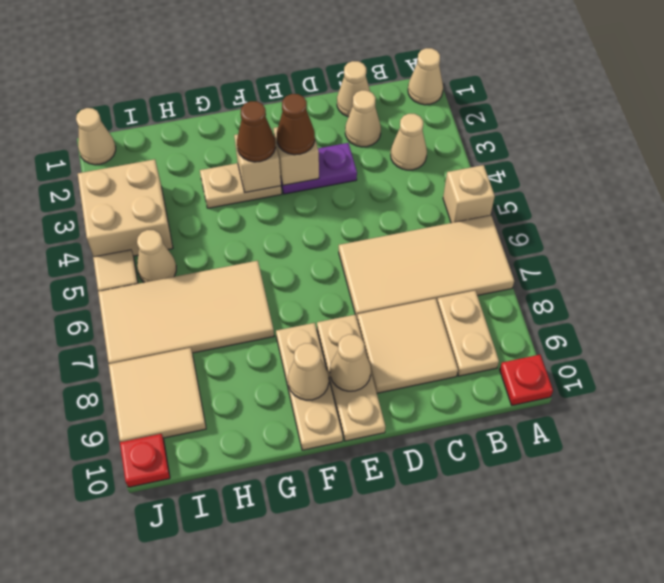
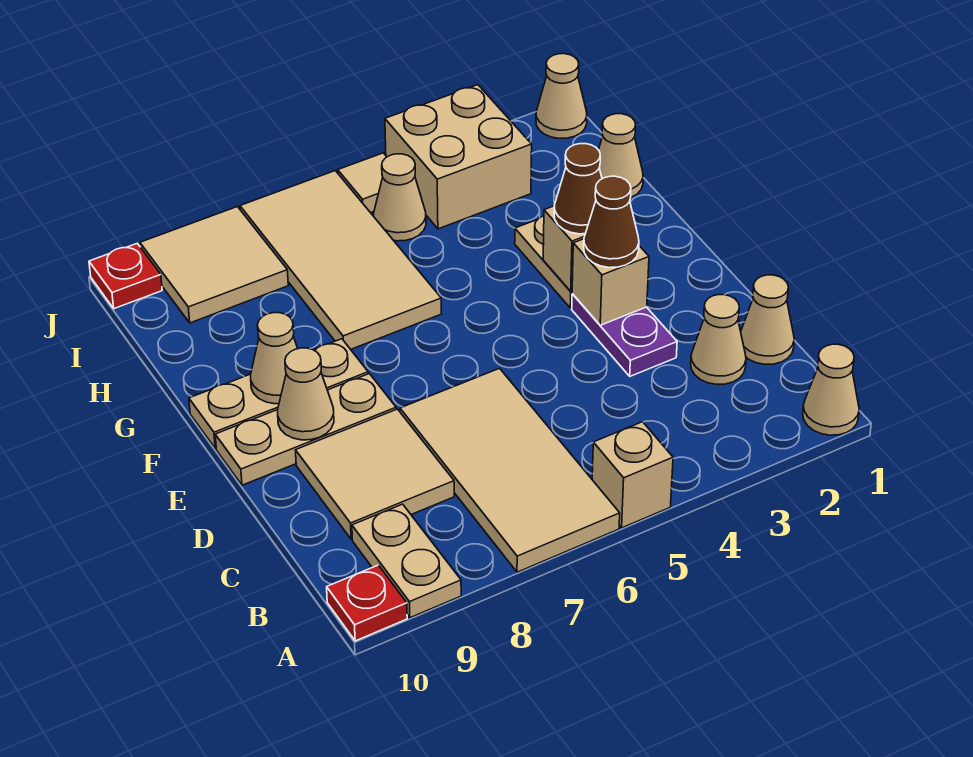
tan 1x1 cone [391,114,427,170] -> tan 1x1 cone moved to [599,114,643,197]
tan 1x2 plate [437,291,499,376] -> tan 1x2 plate turned to [352,504,461,618]

